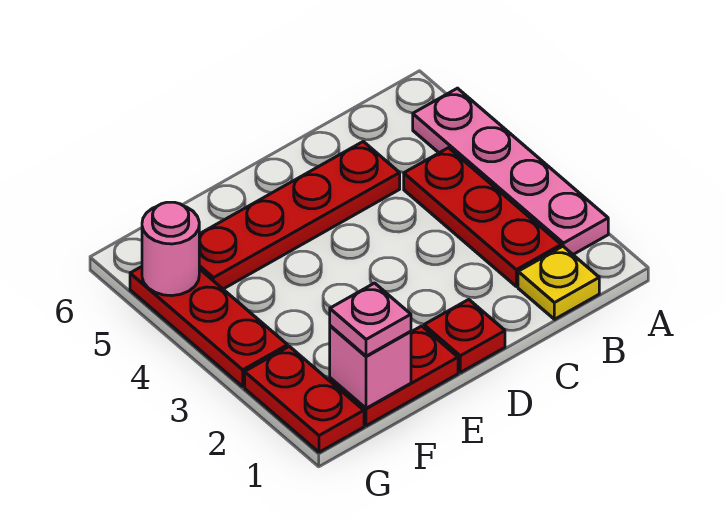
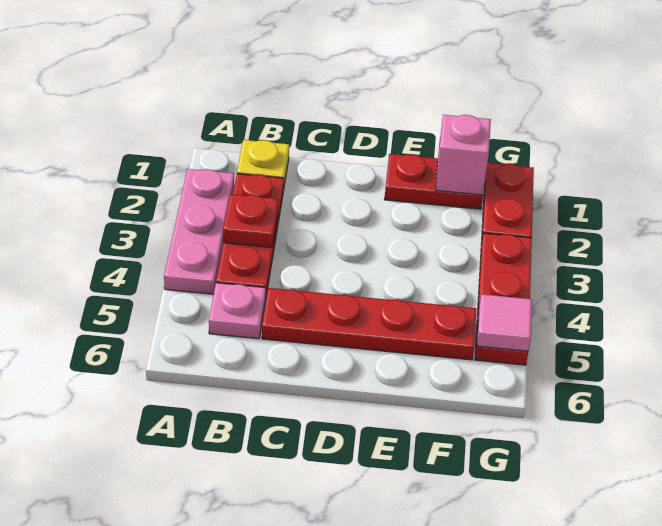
pink 1x4 plate [413,88,608,254] -> pink 1x3 plate [164,169,234,294]
red 1x1 plate [424,299,505,372] -> red 1x1 plate moved to [223,194,278,247]
pink 1x1 plate [330,283,411,356] -> pink 1x1 plate moved to [209,283,266,339]
pink 1x1 round brick [142,202,199,296] -> pink 1x1 tile [477,294,532,351]

